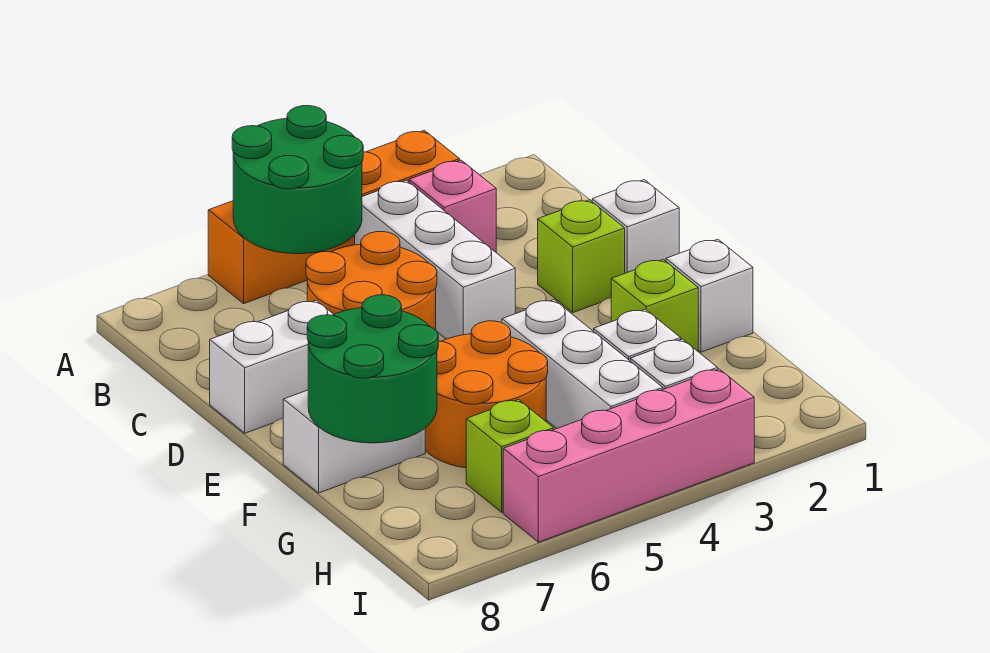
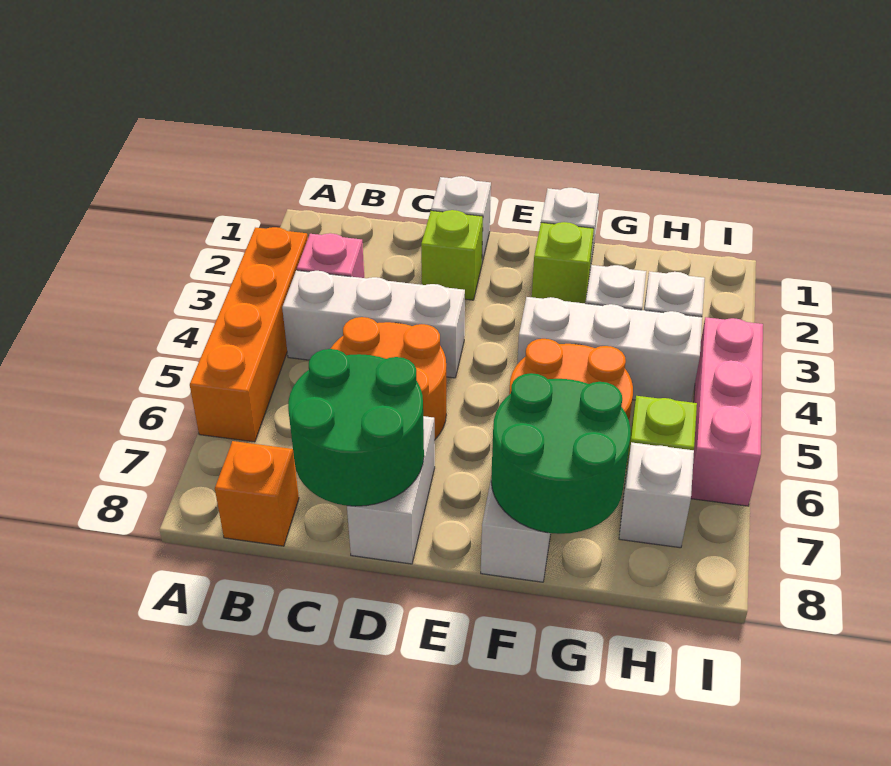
green 2x2 round brick [232,106,363,254] -> green 2x2 round brick moved to [288,349,424,506]
none -> orange 1x1 brick [215,441,299,546]
none -> white 1x1 brick [619,442,694,548]
pink 1x4 brick [503,369,754,542] -> pink 1x3 brick [691,317,763,506]

